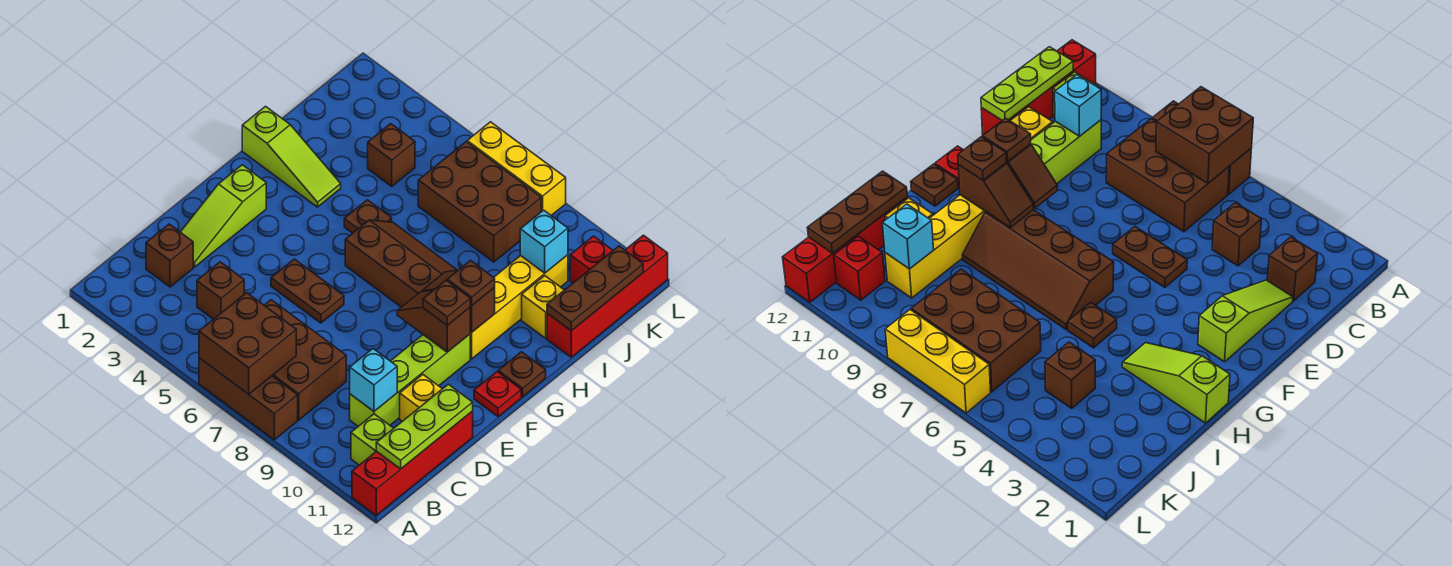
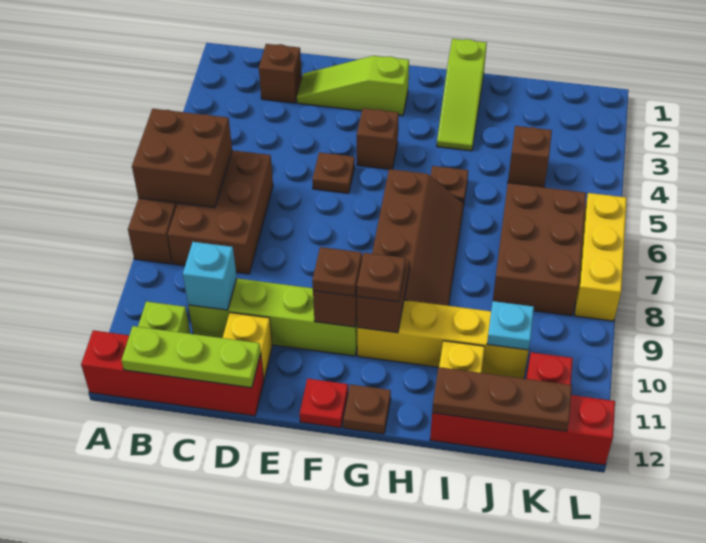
brown 1x1 brick [197,262,244,319] -> brown 1x1 brick moved to [357,108,398,169]
brown 1x2 plate [271,259,344,323] -> brown 1x1 plate [312,152,355,193]
cyan 1x1 brick [520,210,568,273] -> cyan 1x1 plate [487,301,534,350]

